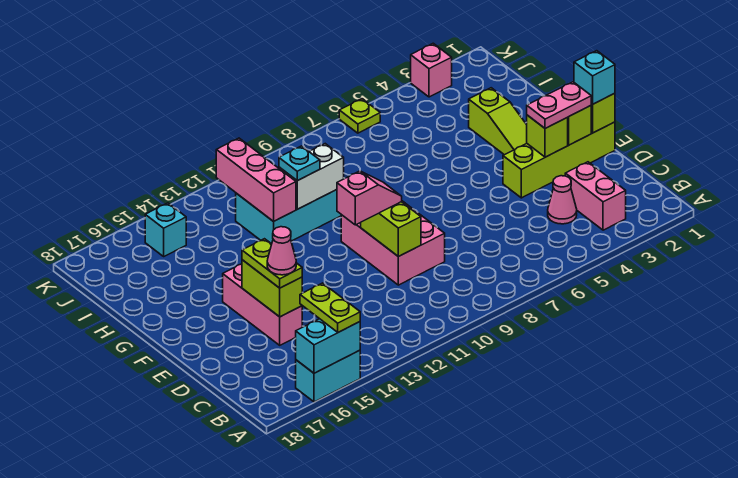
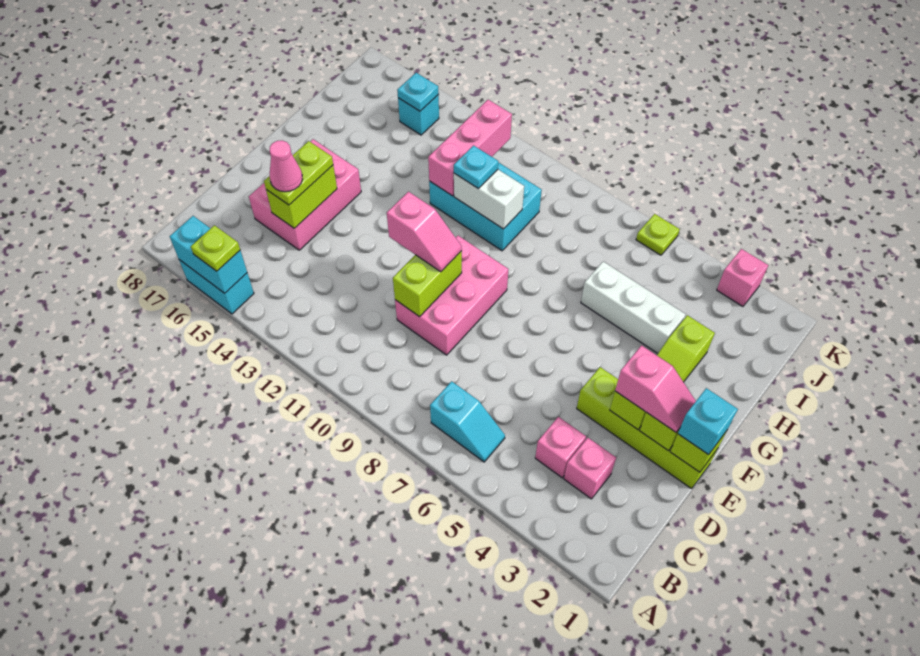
lime 1x2 plate [300,283,360,332] -> lime 1x1 plate [191,225,240,271]
pink 1x2 brick [565,162,626,230] -> pink 1x1 brick [564,438,616,499]
none -> cyan 1x2 slope [430,381,505,462]
pink 1x1 cone [548,176,577,224] -> pink 1x1 brick [535,417,586,478]
pink 1x3 brick [223,264,302,345] -> pink 2x3 brick [249,139,361,250]
pink 1x2 plate [527,82,591,128] -> pink 1x2 slope [615,346,696,432]
none -> white 1x3 brick [581,262,686,353]
none -> cyan 1x1 plate [397,73,439,111]

